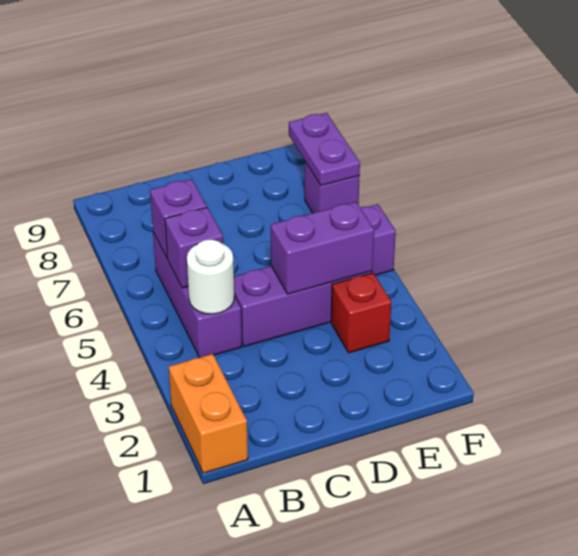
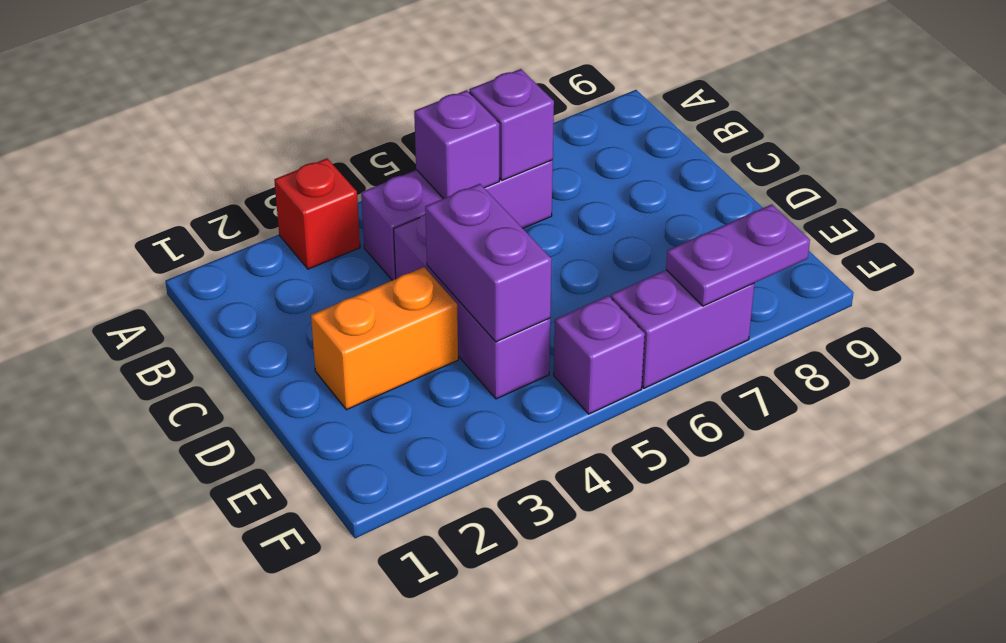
orange 1x2 brick [169,354,248,473] -> orange 1x2 brick moved to [311,267,458,410]
white 1x1 round brick [187,239,234,314] -> none
red 1x1 brick [331,273,391,353] -> red 1x1 brick moved to [274,159,360,269]
purple 1x1 brick [305,162,360,213] -> purple 1x2 brick [611,270,754,388]

